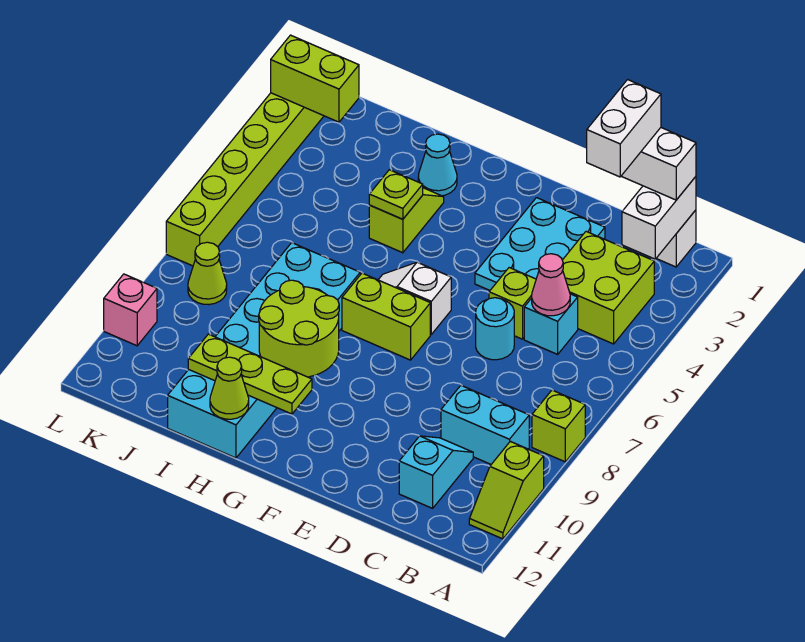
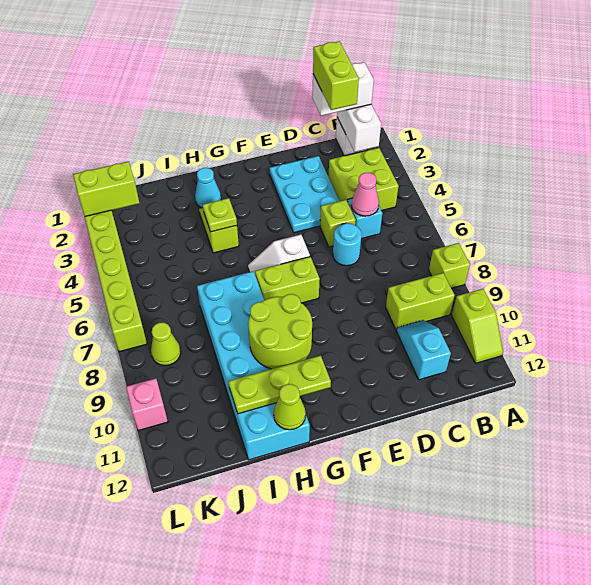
cyan 1x2 brick [441,386,529,464] -> lime 1x2 brick [386,273,455,330]
white 1x2 brick [587,80,661,177] -> lime 1x2 brick [313,41,359,110]

